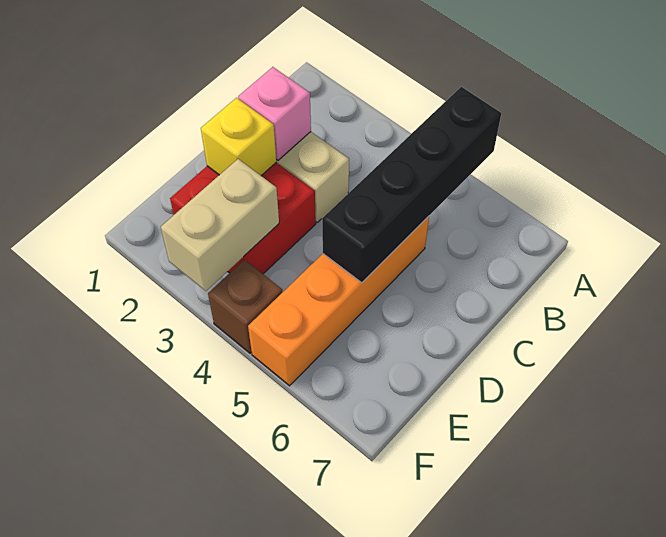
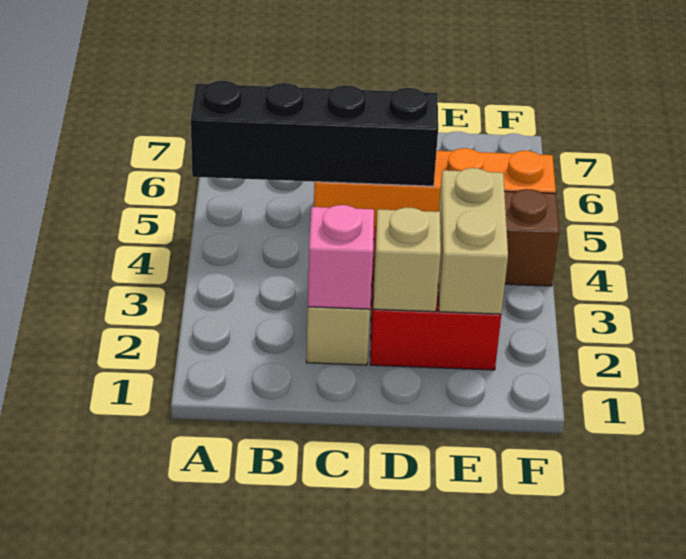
yellow 1x1 brick [201,98,276,176] -> tan 1x1 brick [373,207,441,312]
tan 1x2 brick [161,159,279,291] -> tan 1x2 brick turned to [438,168,508,314]

